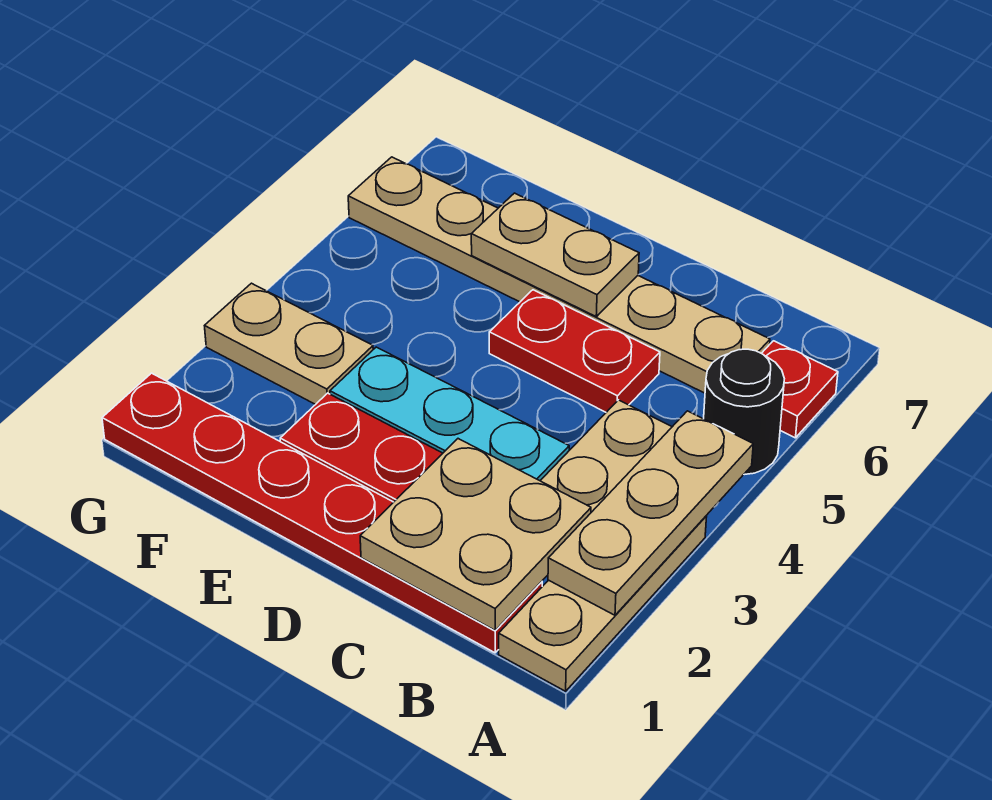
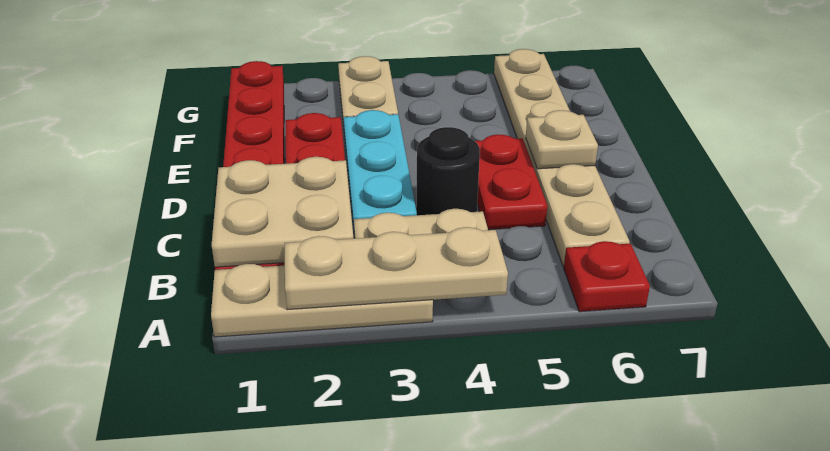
black 1x1 round brick [704,349,784,475] -> black 1x1 round brick moved to [416,127,480,215]
tan 1x2 plate [471,193,639,317] -> tan 1x1 plate [526,110,598,169]

